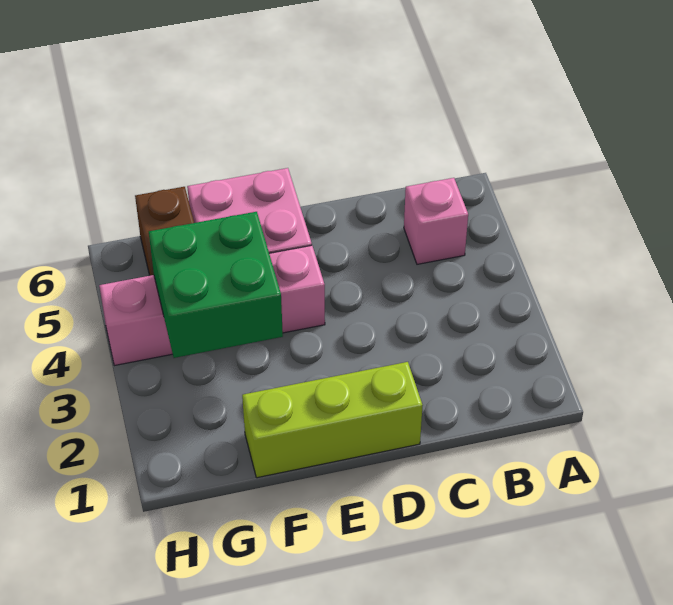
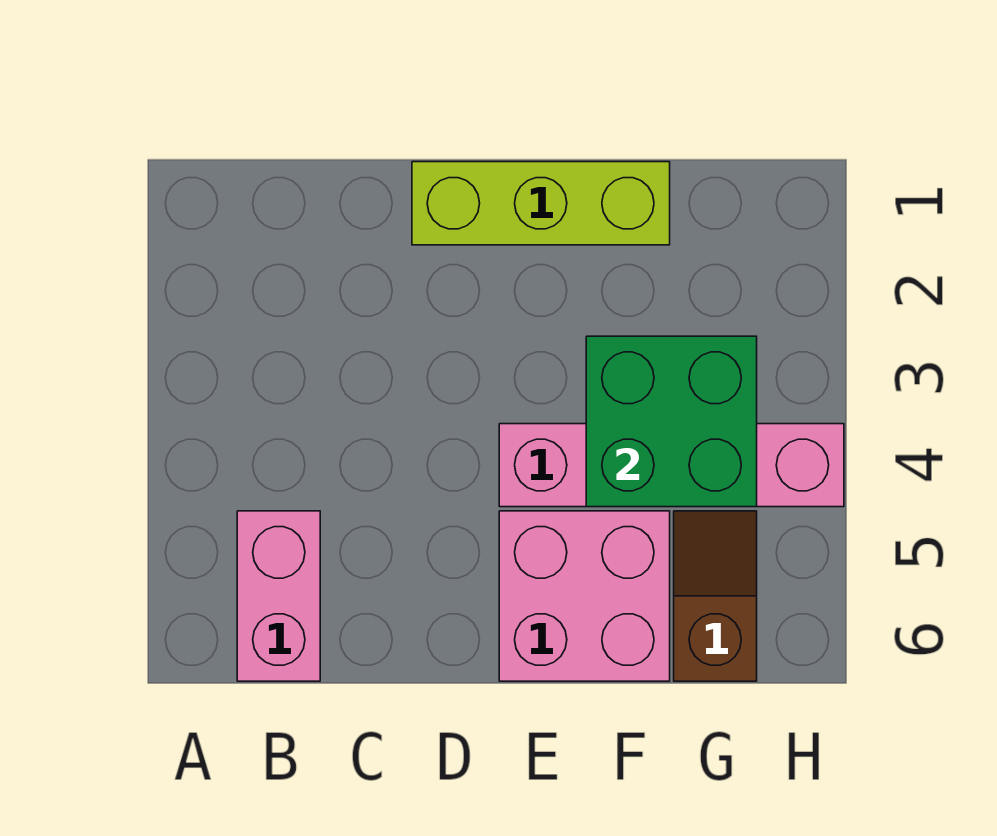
pink 1x1 brick [404,178,468,264] -> pink 1x2 brick [237,511,320,681]

